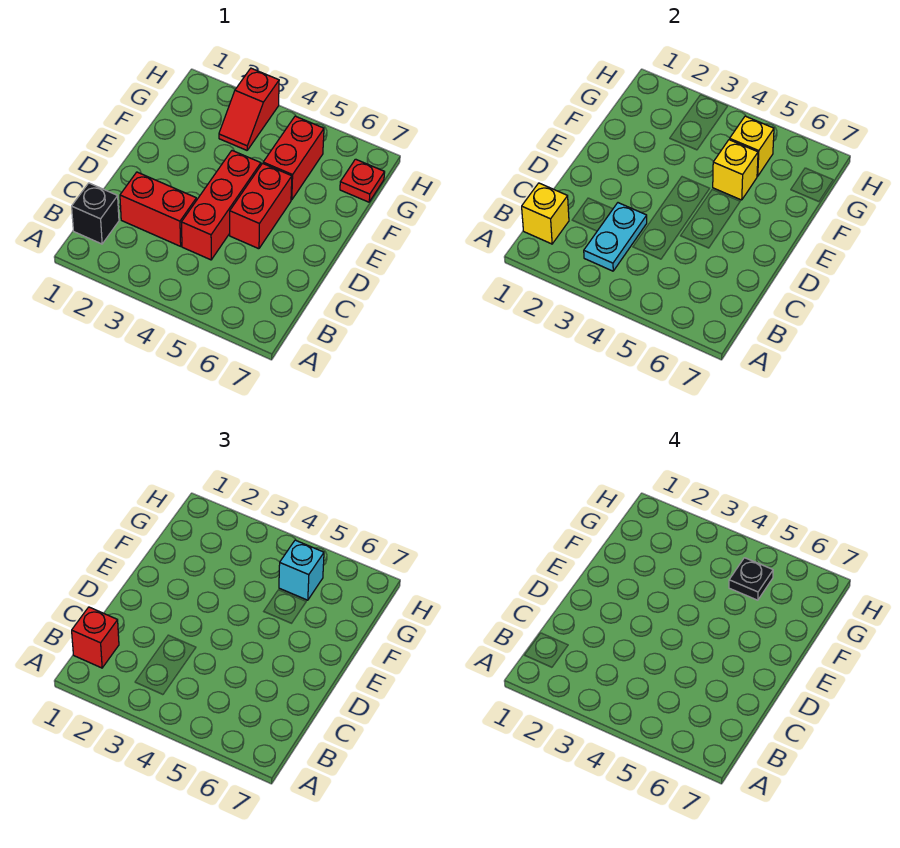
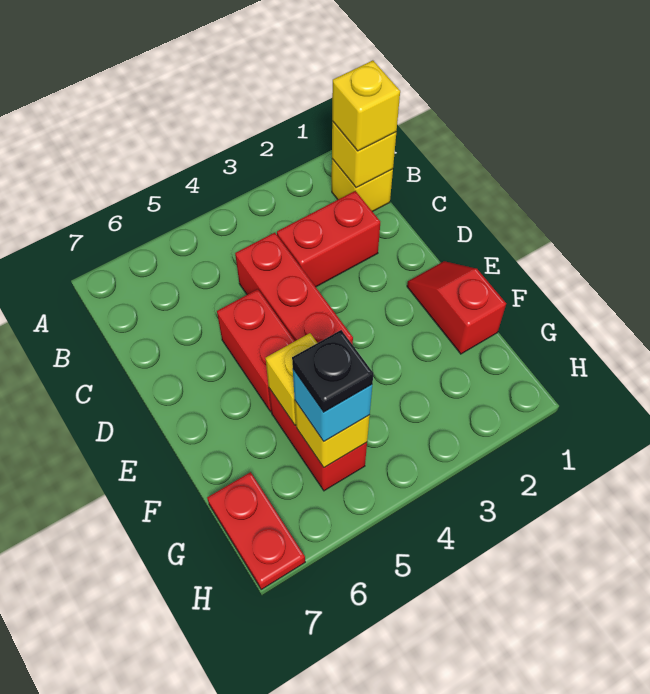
black 1x1 brick [72,183,119,244] -> yellow 1x1 brick [332,159,393,212]
red 1x1 brick [72,607,119,668] -> yellow 1x1 brick [332,60,400,151]
cyan 1x2 plate [584,203,647,271] -> none
red 1x2 slope [219,68,279,150] -> red 1x2 slope moved to [407,261,506,354]
red 1x1 plate [340,159,385,202] -> red 1x2 plate [207,472,305,590]

